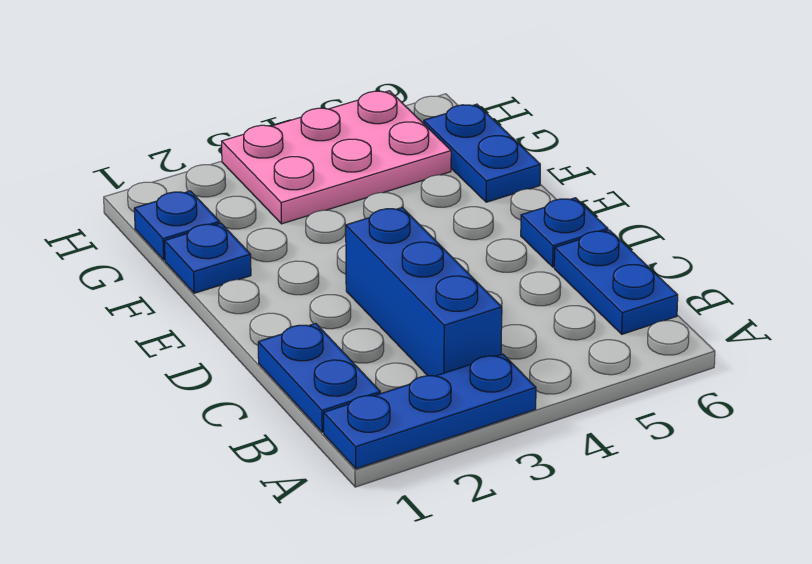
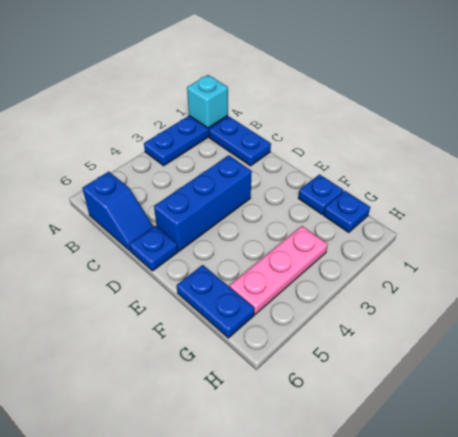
none -> cyan 1x1 brick [187,75,228,128]
blue 1x3 brick [346,208,502,376] -> blue 1x3 brick turned to [154,155,252,251]
blue 1x2 plate [554,230,678,334] -> blue 1x2 slope [82,172,154,251]
pink 2x3 plate [222,91,451,224] -> pink 1x3 plate [230,226,328,314]

